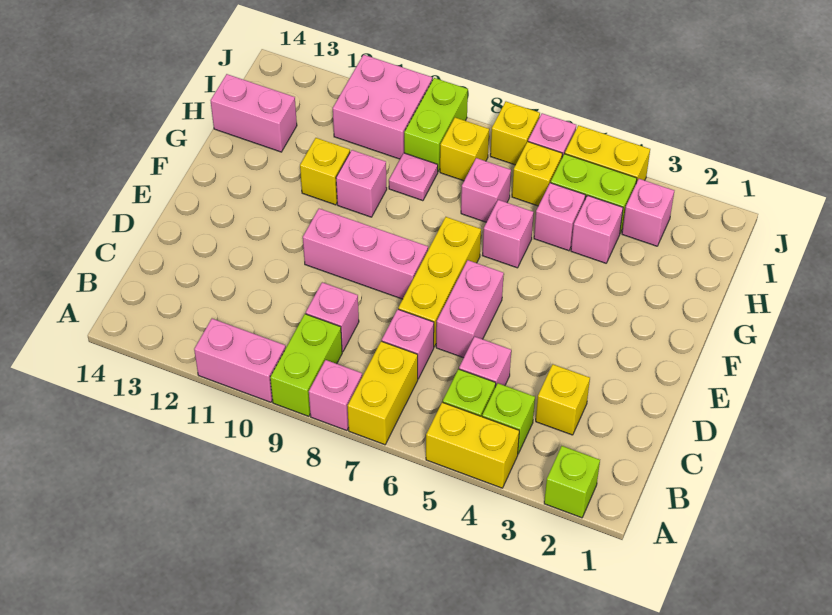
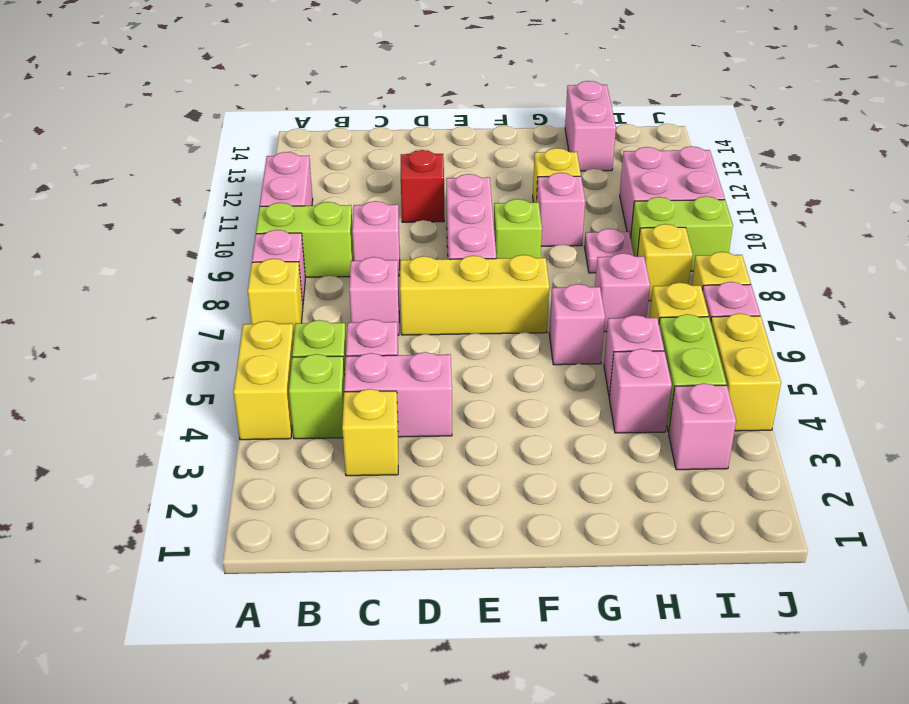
lime 1x1 brick [544,446,600,518] -> lime 1x1 brick moved to [494,199,542,258]
yellow 1x2 brick [348,341,418,445] -> yellow 1x1 brick [248,259,303,332]
pink 1x2 brick [436,260,504,358] -> pink 1x2 brick moved to [344,352,452,437]
none -> red 1x1 brick [401,150,444,222]

